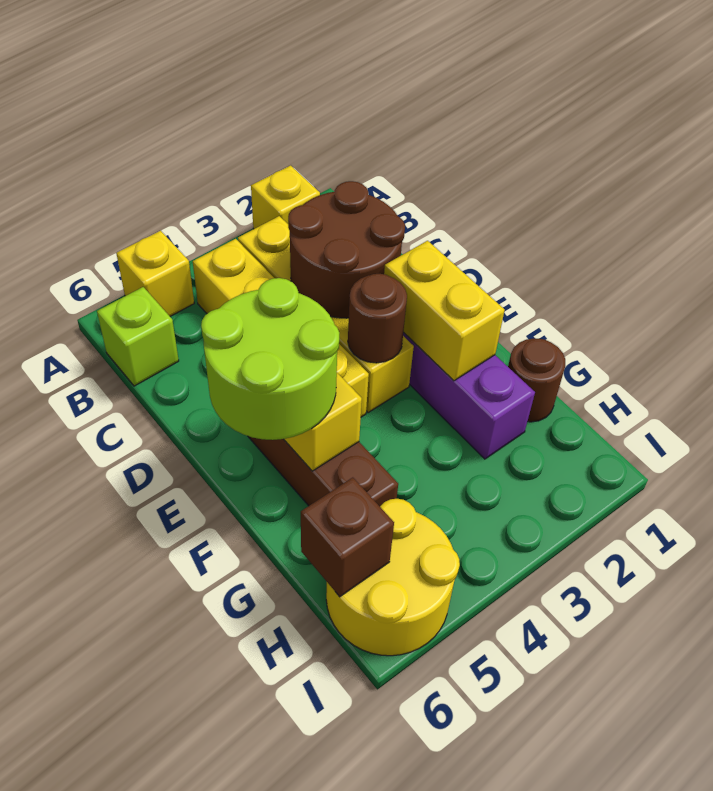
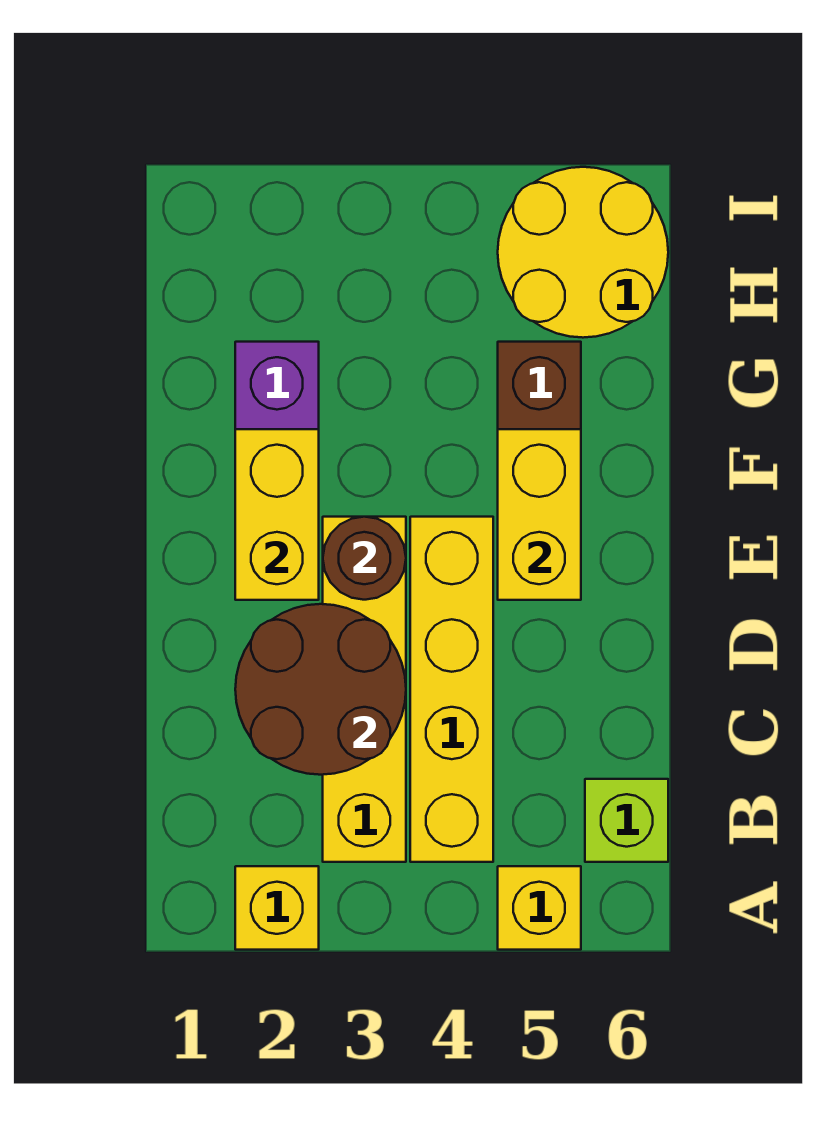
lime 2x2 round brick [201,278,339,440] -> none
brown 1x1 round brick [508,338,565,422] -> none
brown 1x1 brick [301,478,394,597] -> none

